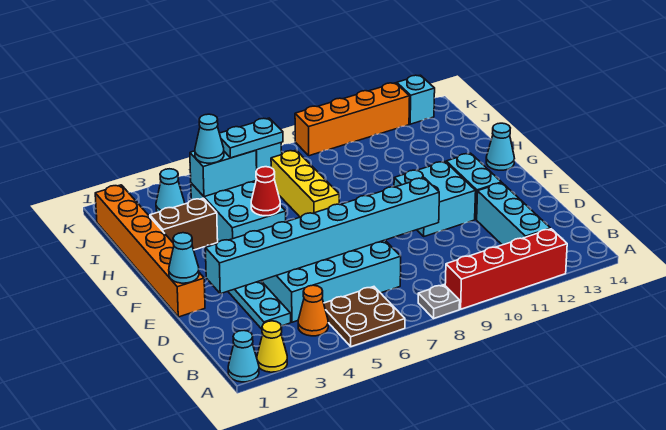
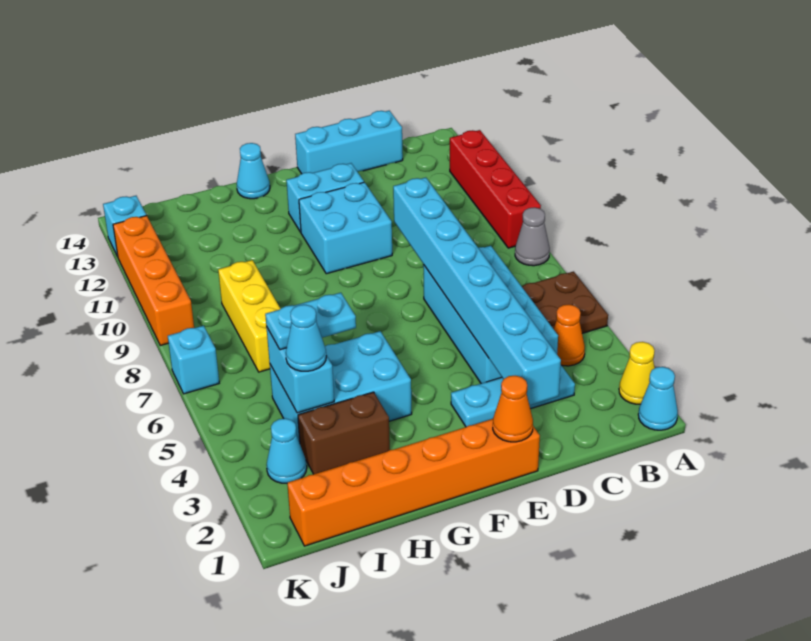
grey 1x1 plate [418,285,460,318] -> grey 1x1 cone [515,207,550,266]
cyan 1x3 brick [477,183,550,245] -> cyan 1x3 brick moved to [295,111,403,174]
cyan 1x1 cone [169,233,199,283] -> orange 1x1 cone [493,376,533,442]
red 1x1 cone [251,167,280,216] -> none
yellow 1x3 brick [271,150,339,217] -> yellow 1x3 brick turned to [218,260,280,372]
brown 1x2 brick [150,198,218,250] -> brown 1x2 brick turned to [298,392,390,474]
cyan 1x2 plate [220,118,283,158] -> cyan 1x2 plate turned to [265,293,356,350]

